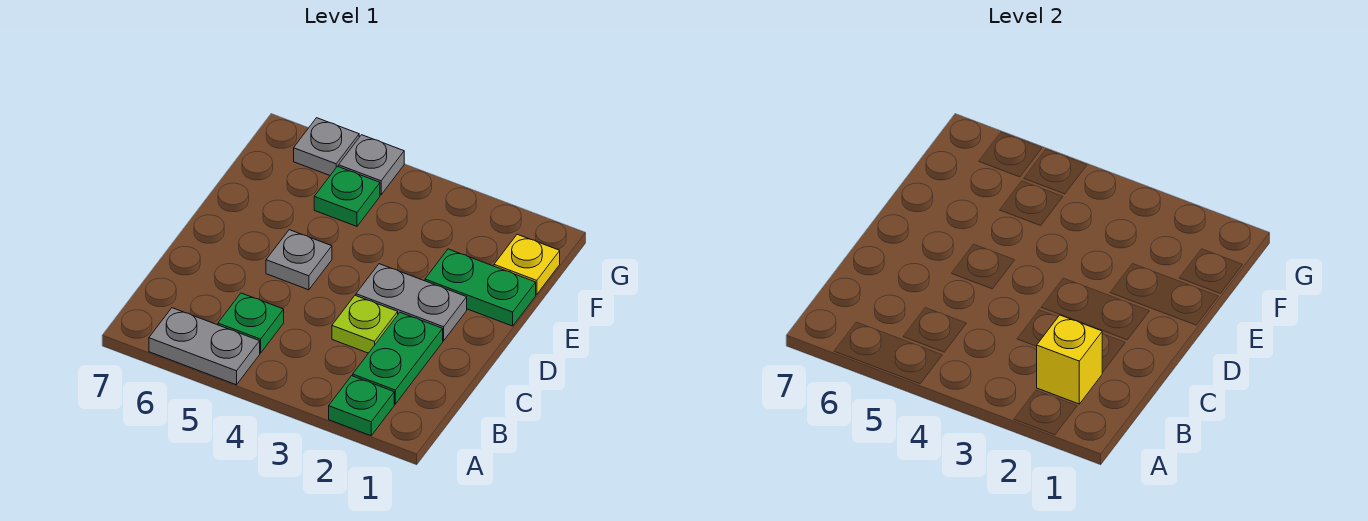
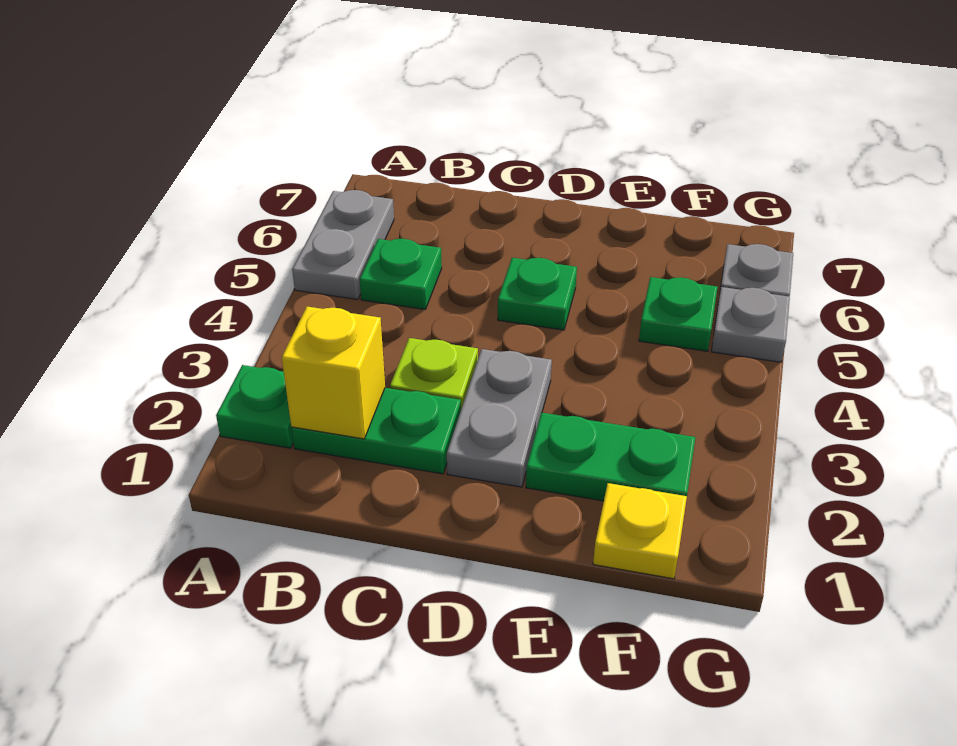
grey 1x1 plate [266,230,332,290] -> green 1x1 plate [498,258,577,330]
green 1x2 plate [425,249,536,326] -> green 1x2 plate turned to [526,413,696,501]

